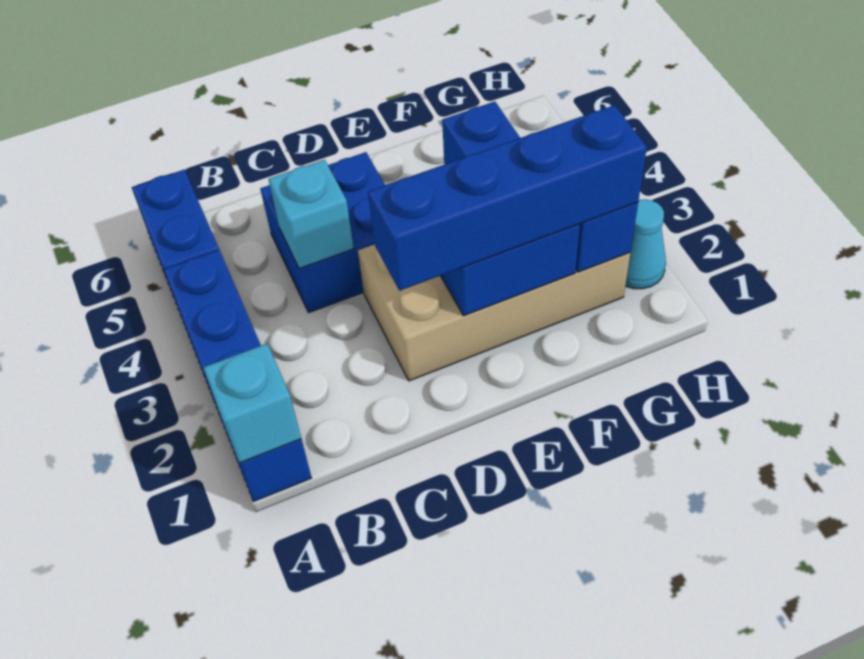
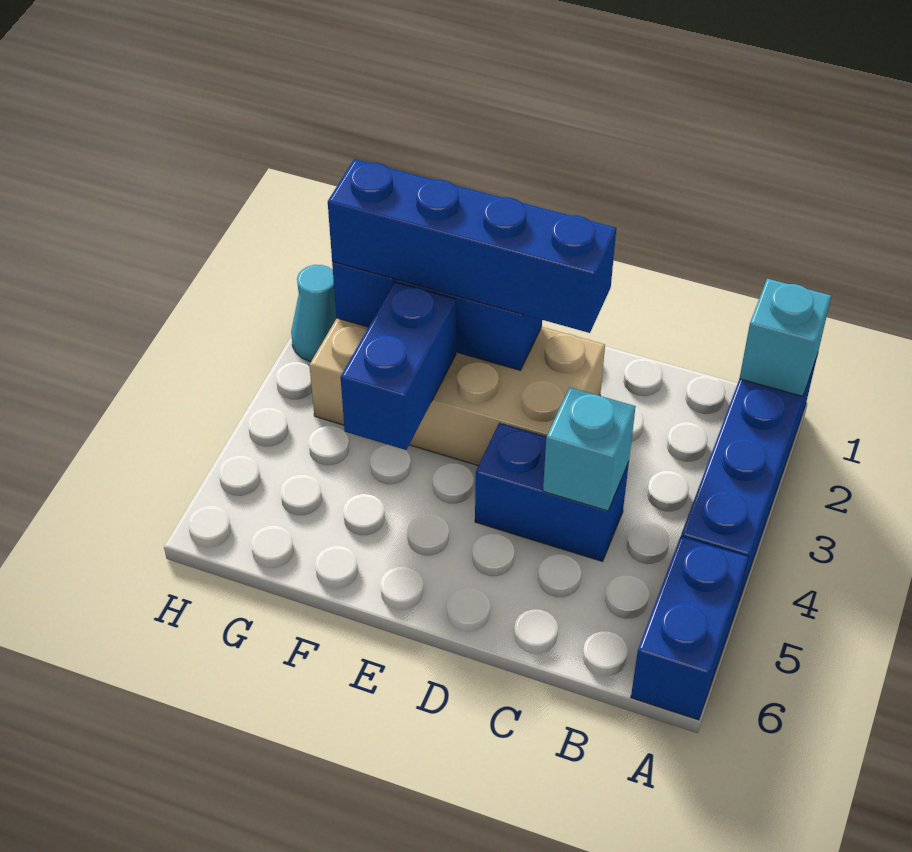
blue 2x2 brick [260,152,385,313] -> blue 1x2 brick [475,423,629,561]

